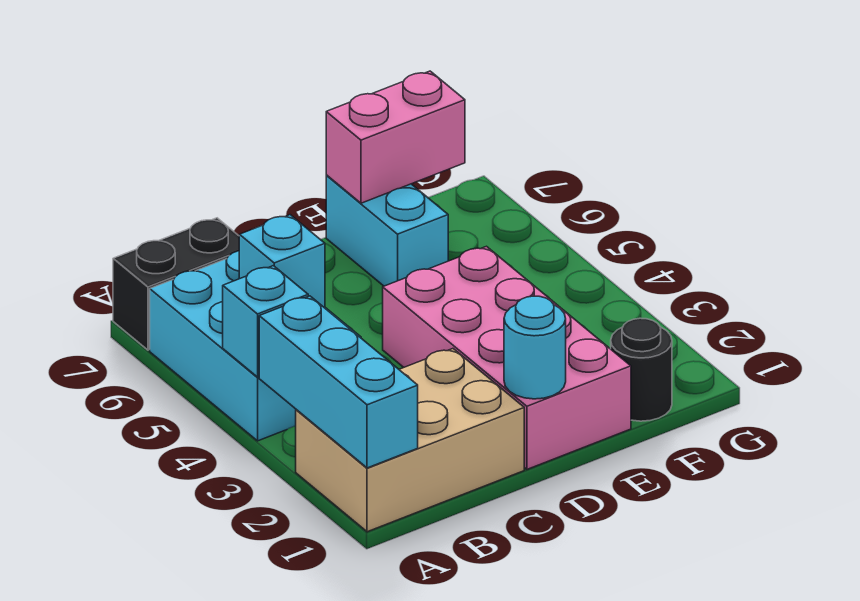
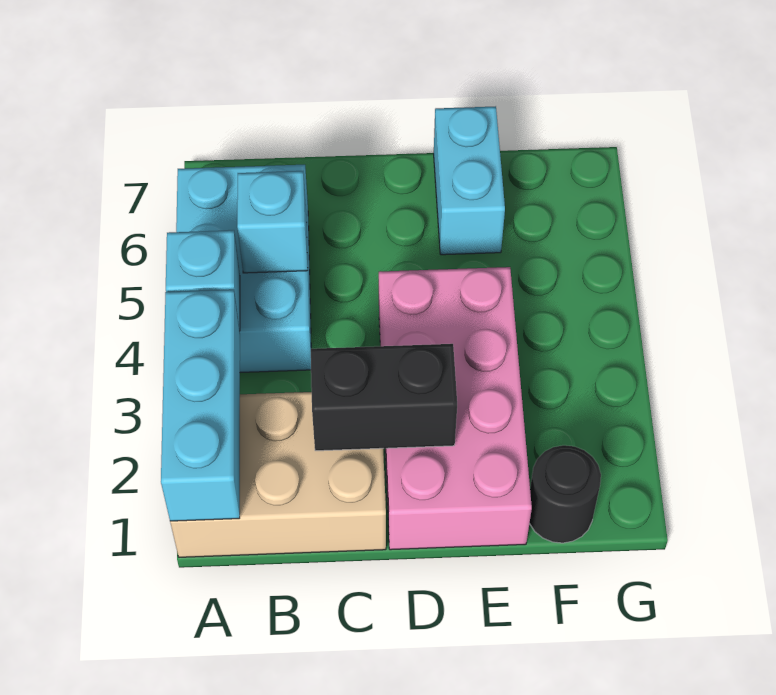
black 1x2 brick [113,218,239,350] -> black 1x2 brick moved to [311,344,457,451]
cyan 1x1 round brick [504,296,566,399] -> none
pink 1x2 brick [326,71,465,203] -> none

